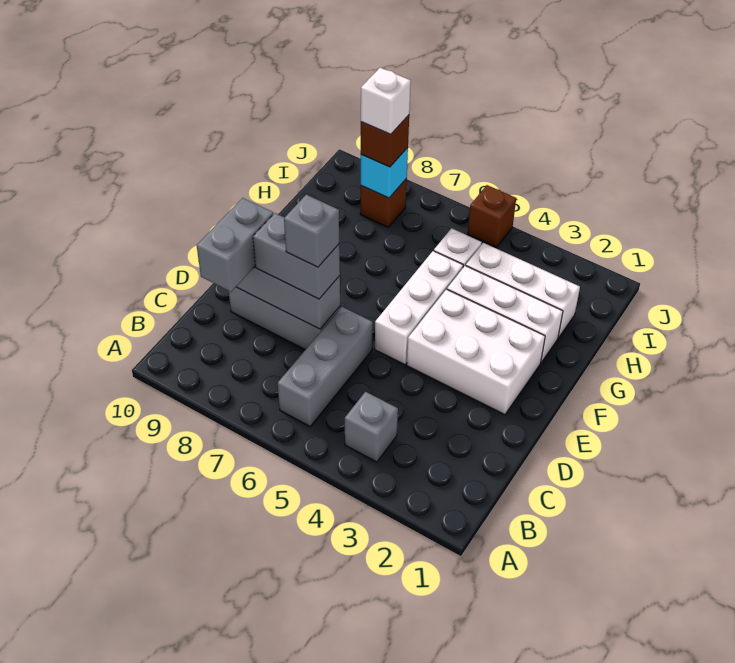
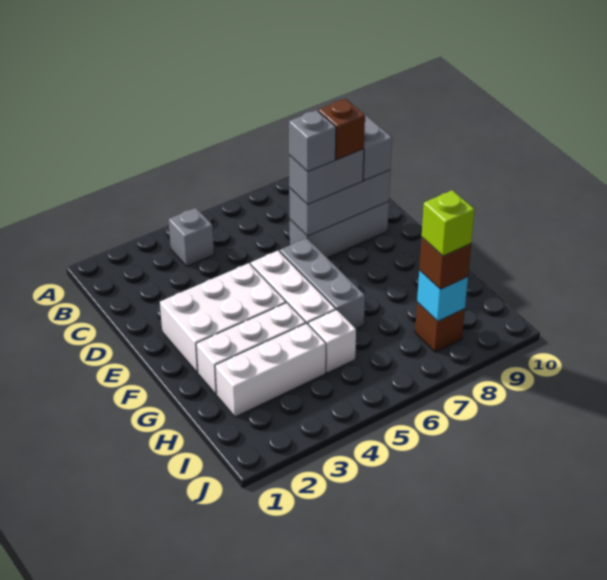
grey 1x3 brick [278,307,373,426] -> grey 1x3 brick moved to [280,238,365,329]
white 1x1 brick [361,68,411,134] -> lime 1x1 brick [422,190,475,256]
brown 1x1 brick [468,185,516,247] -> brown 1x1 brick moved to [318,99,365,160]

